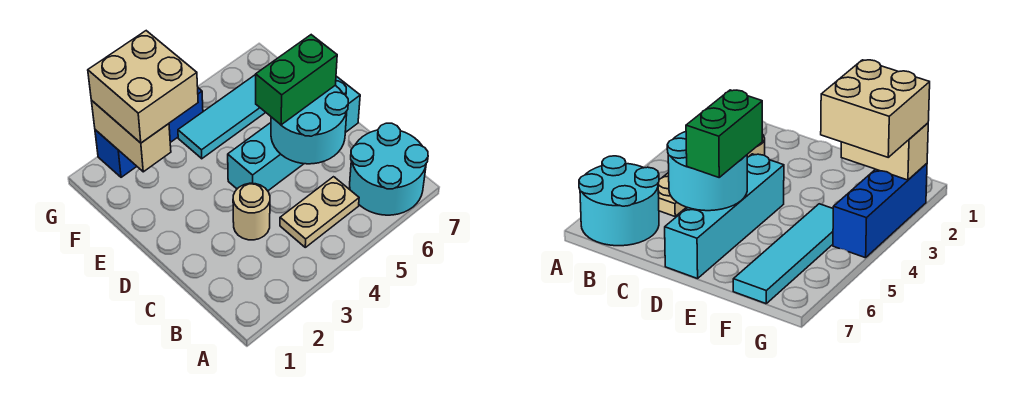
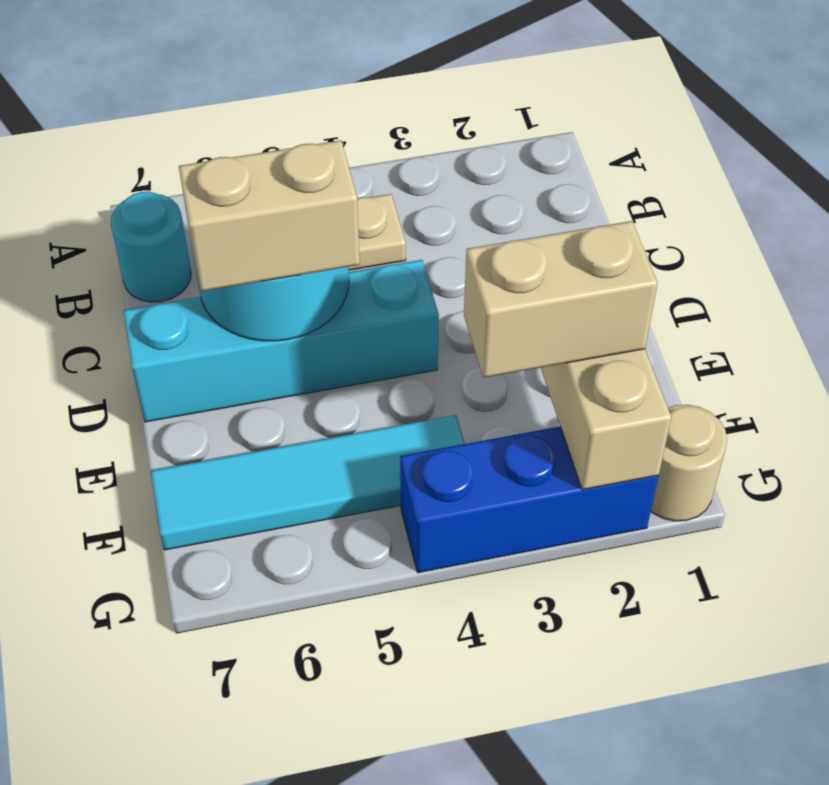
cyan 2x2 round brick [350,123,428,215] -> cyan 1x1 round brick [111,192,191,302]
tan 1x1 round brick [233,183,270,240] -> tan 1x1 round brick moved to [651,405,727,521]
green 1x2 brick [256,35,337,125] -> tan 1x2 brick [179,140,360,291]
tan 2x2 brick [88,31,198,143] -> tan 1x2 brick [464,221,657,378]

